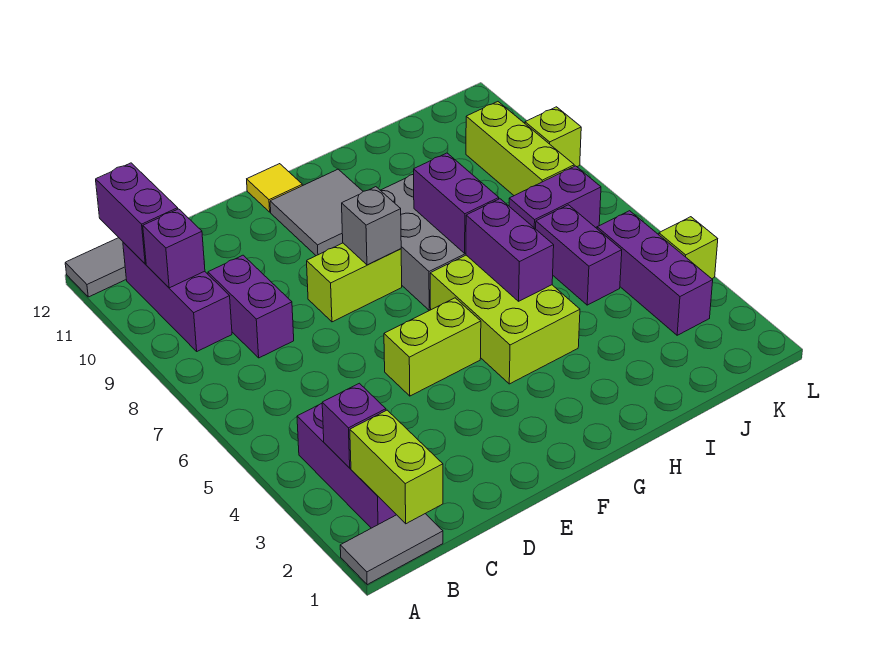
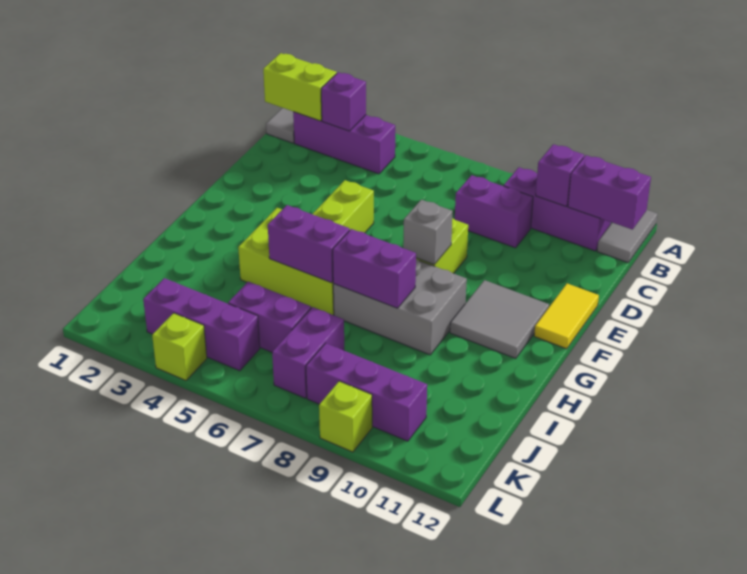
yellow 1x1 tile [247,164,302,212] -> yellow 1x2 tile [534,284,599,349]
lime 1x3 brick [466,102,574,196] -> purple 1x3 brick [306,343,427,441]

